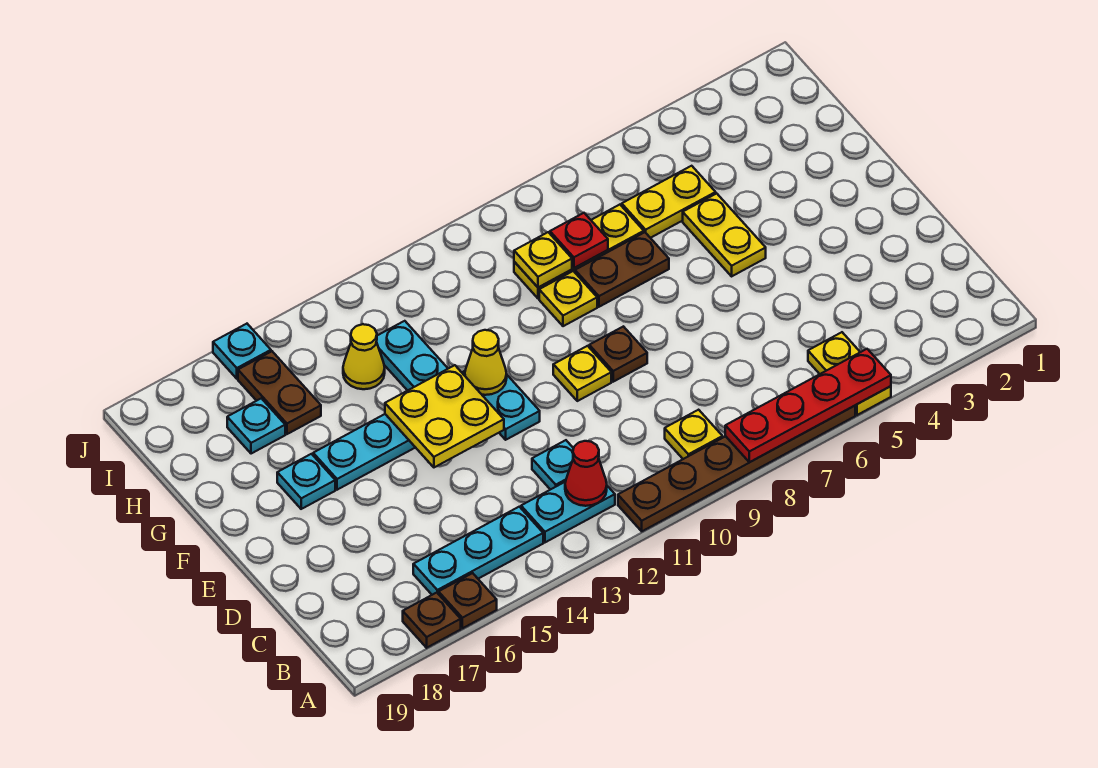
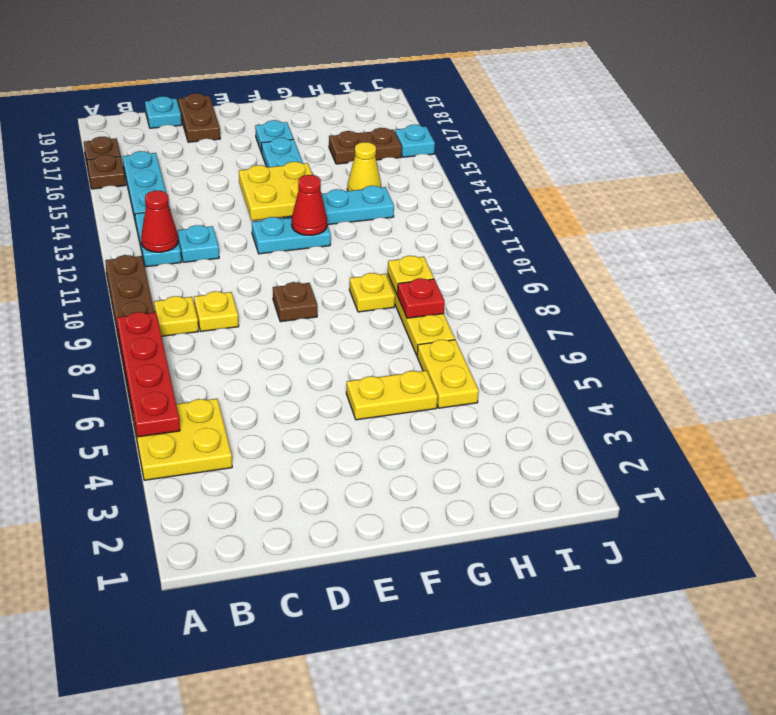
yellow 1x2 plate [808,332,891,415] -> yellow 2x2 plate [133,399,232,480]
yellow 1x1 plate [553,346,611,401] -> yellow 1x1 plate moved to [194,291,239,331]
yellow 1x1 cone [465,330,507,395] -> red 1x1 cone [292,175,327,235]
brown 1x2 plate [575,232,669,307] -> brown 1x2 plate moved to [178,93,220,142]
cyan 1x1 plate [227,398,285,454] -> cyan 1x1 plate moved to [145,96,182,128]

